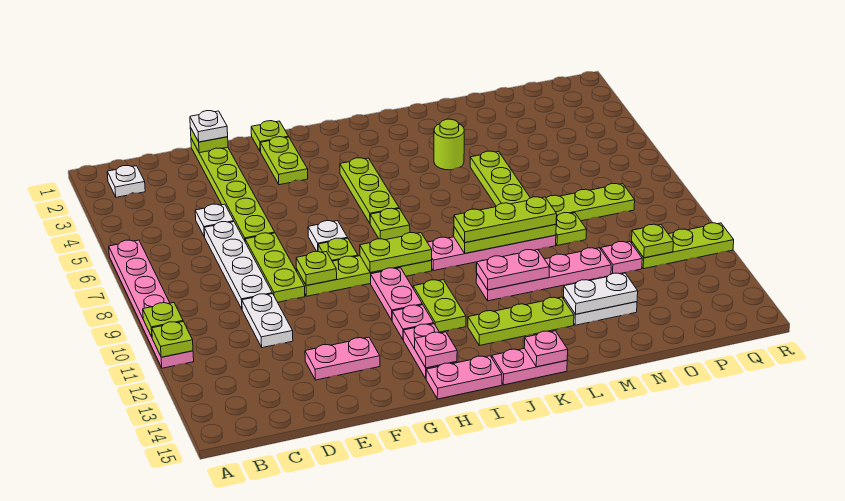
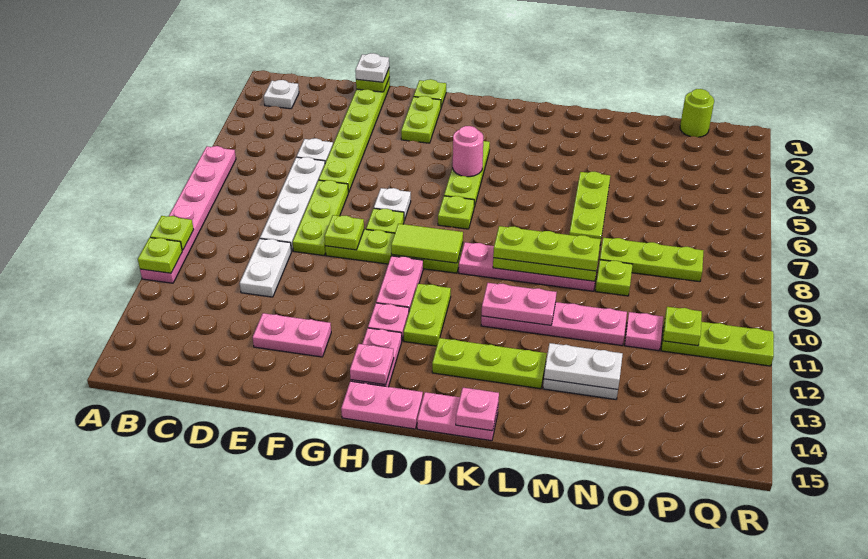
lime 1x2 plate [360,233,432,273] -> lime 1x2 tile [391,224,463,263]
none -> pink 1x1 round brick [453,126,483,177]
lime 1x1 round brick [434,119,464,170] -> lime 1x1 round brick moved to [680,89,714,137]

